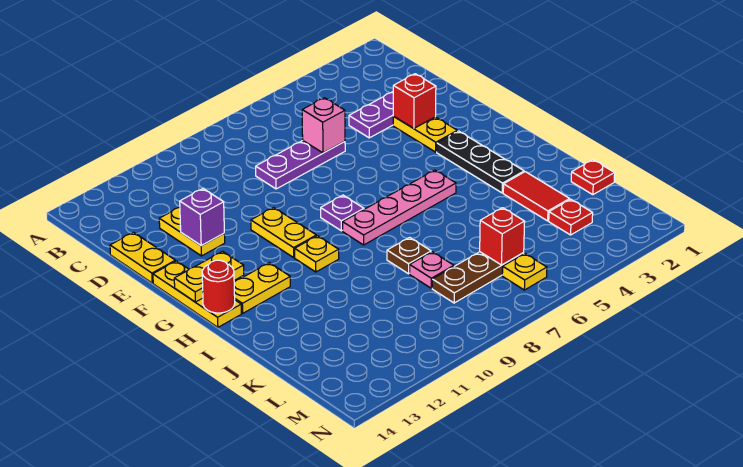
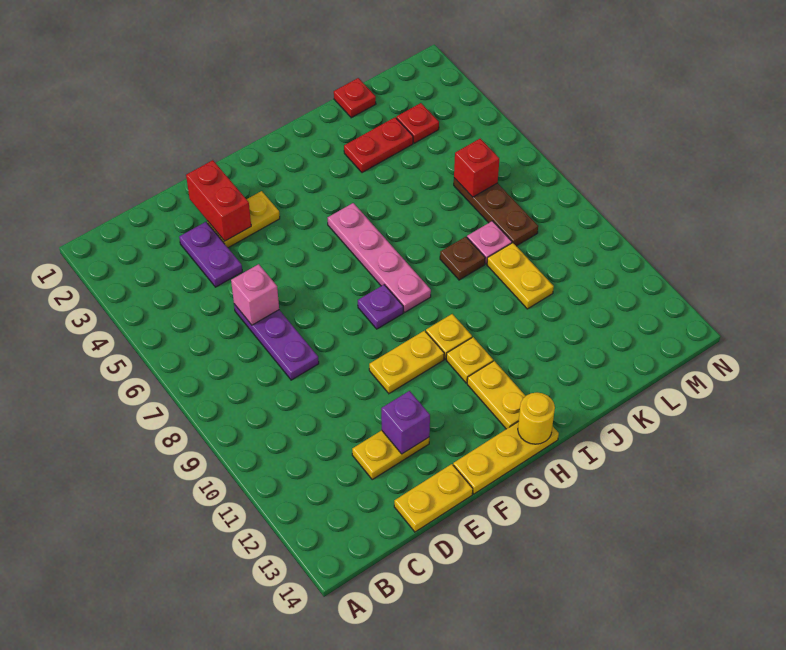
red 1x1 brick [393,74,436,128] -> red 1x2 brick [186,160,251,241]
black 1x3 plate [437,131,524,193] -> none
yellow 1x2 plate [174,251,244,302] -> yellow 1x2 plate moved to [487,243,554,309]
red 1x1 round brick [202,260,235,313] -> yellow 1x1 round brick [518,393,555,444]
red 1x2 tile [503,172,570,221] -> red 1x2 plate [344,117,413,173]
yellow 1x1 plate [502,253,547,290] -> yellow 1x1 plate moved to [446,337,493,383]

